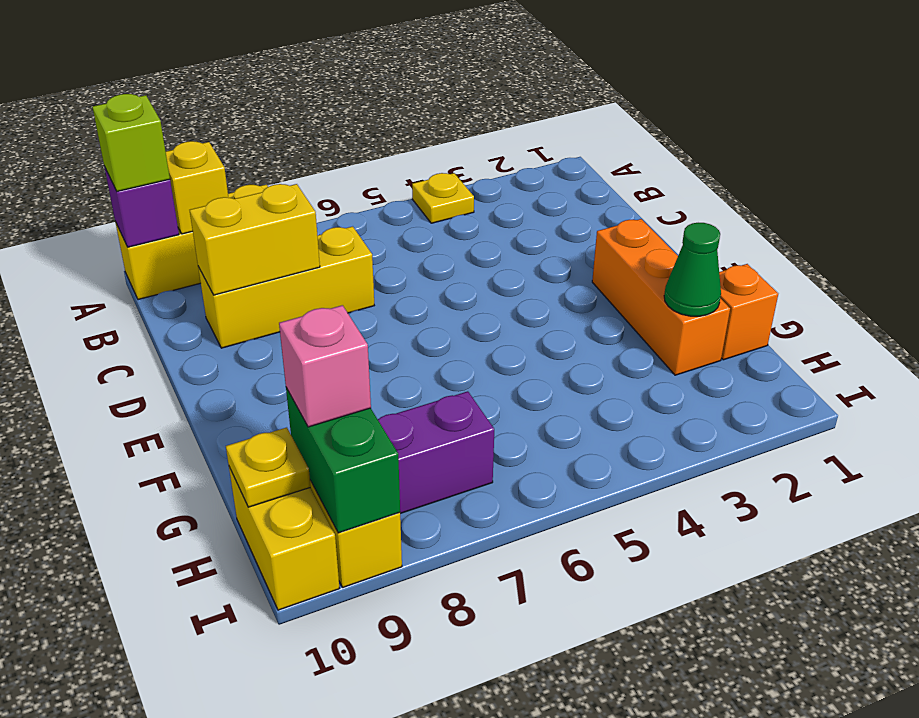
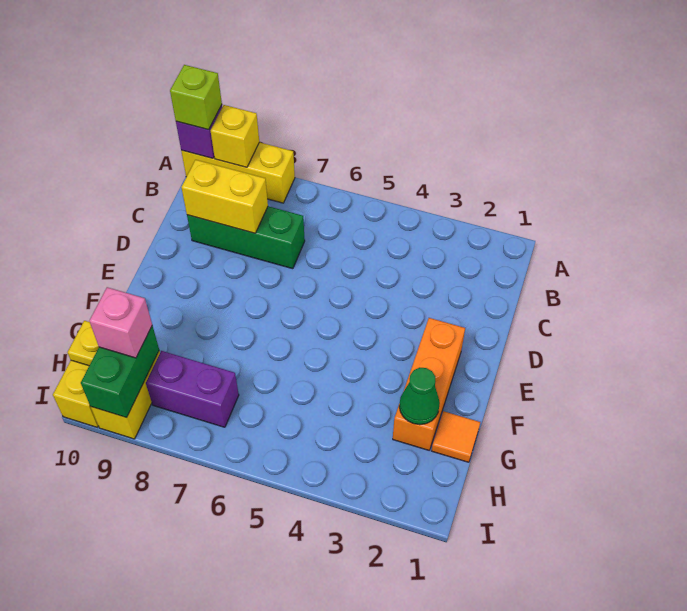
yellow 1x1 plate [412,173,474,223] -> none
yellow 1x3 brick [198,226,374,348] -> green 1x3 brick [187,206,305,269]
orange 1x1 brick [719,264,778,360] -> orange 1x1 tile [432,411,480,462]

